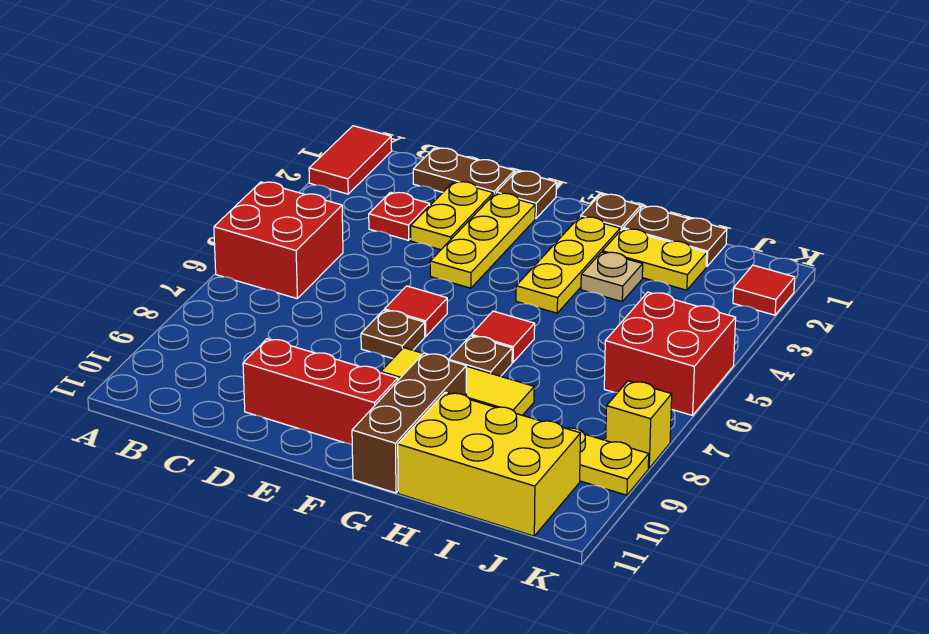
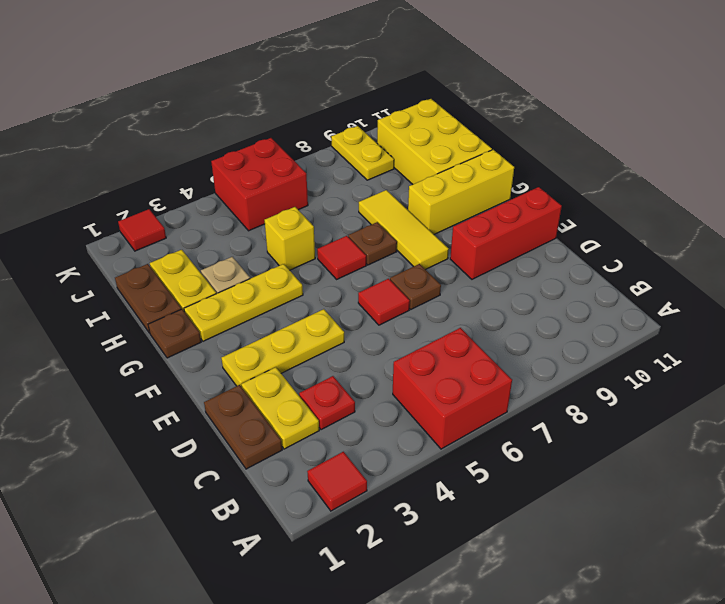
red 1x2 tile [309,126,392,194] -> red 1x1 tile [307,452,367,511]
yellow 1x2 plate [411,182,493,250] -> yellow 1x2 plate turned to [241,367,319,449]
red 1x3 brick [243,339,398,445] -> red 1x3 brick turned to [450,187,562,279]
brown 1x1 plate [496,171,556,218] -> none
brown 1x3 brick [352,353,466,493] -> yellow 1x3 brick [408,150,514,234]
yellow 1x1 brick [606,381,672,468] -> yellow 1x1 brick moved to [265,207,315,270]

